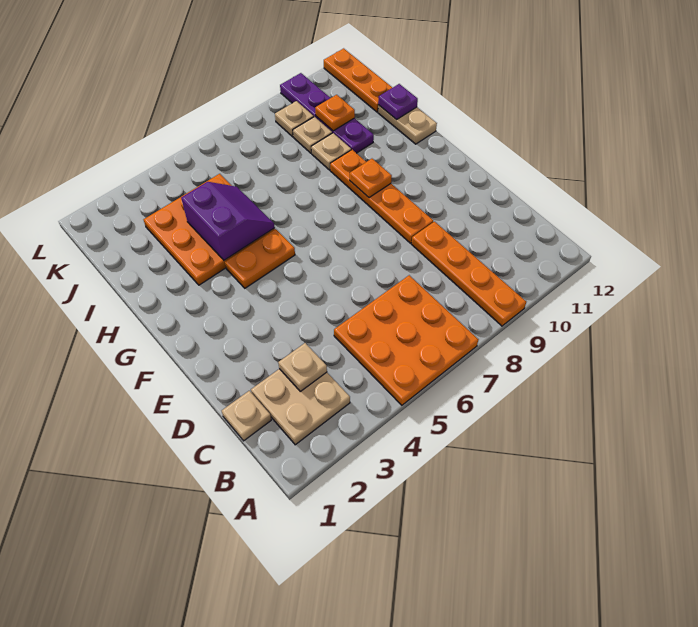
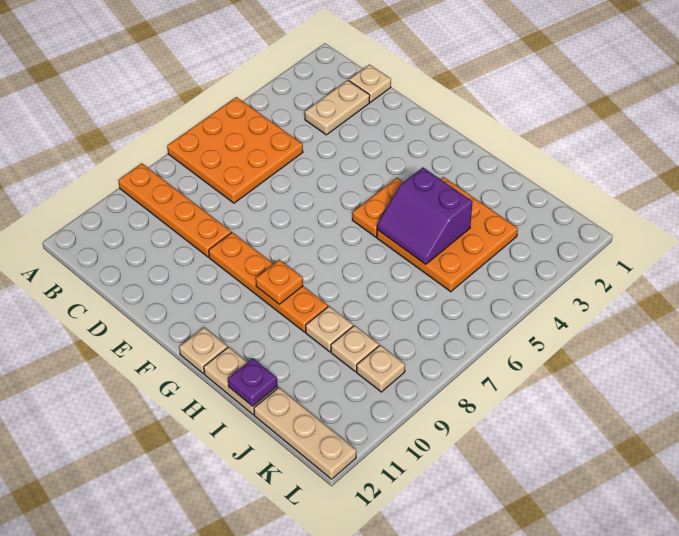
tan 2x2 plate [251,369,350,445] -> tan 1x2 plate [305,80,370,135]
tan 1x1 plate [278,343,327,391] -> tan 1x1 plate moved to [179,327,227,373]
purple 1x4 plate [280,73,374,153] -> none
orange 1x1 plate [315,95,355,131] -> none
orange 1x3 plate [324,48,392,112] -> tan 1x3 plate [254,388,356,479]

